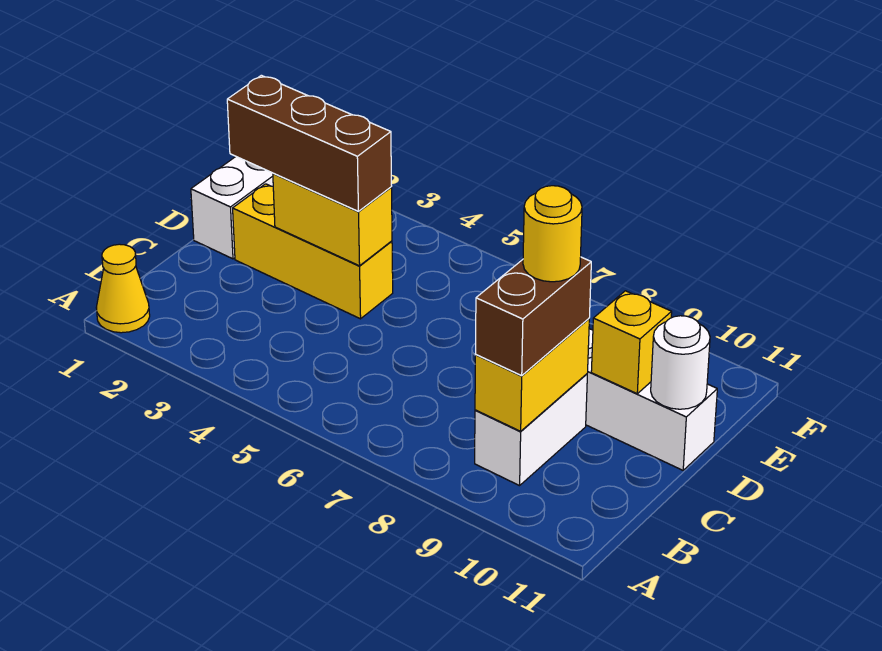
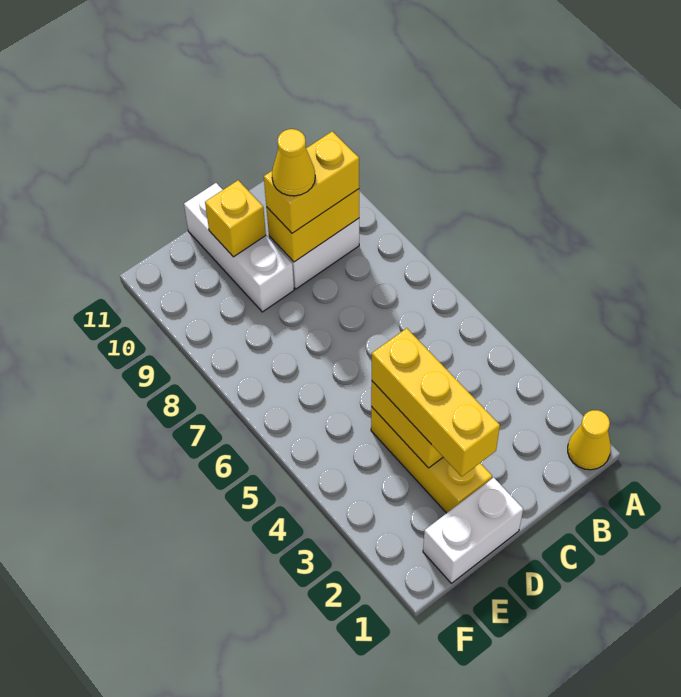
brown 1x2 brick [475,257,591,376] -> yellow 1x2 brick [264,131,359,233]
yellow 1x1 round brick [523,186,582,282] -> yellow 1x1 cone [272,129,315,196]
brown 1x3 brick [227,75,392,211] -> yellow 1x3 brick [372,328,500,476]
white 1x1 round brick [651,316,710,409] -> none

